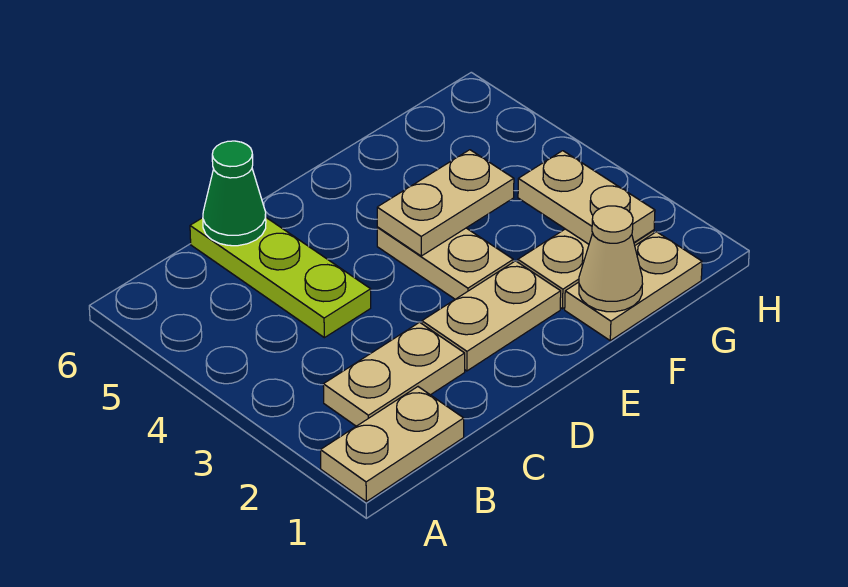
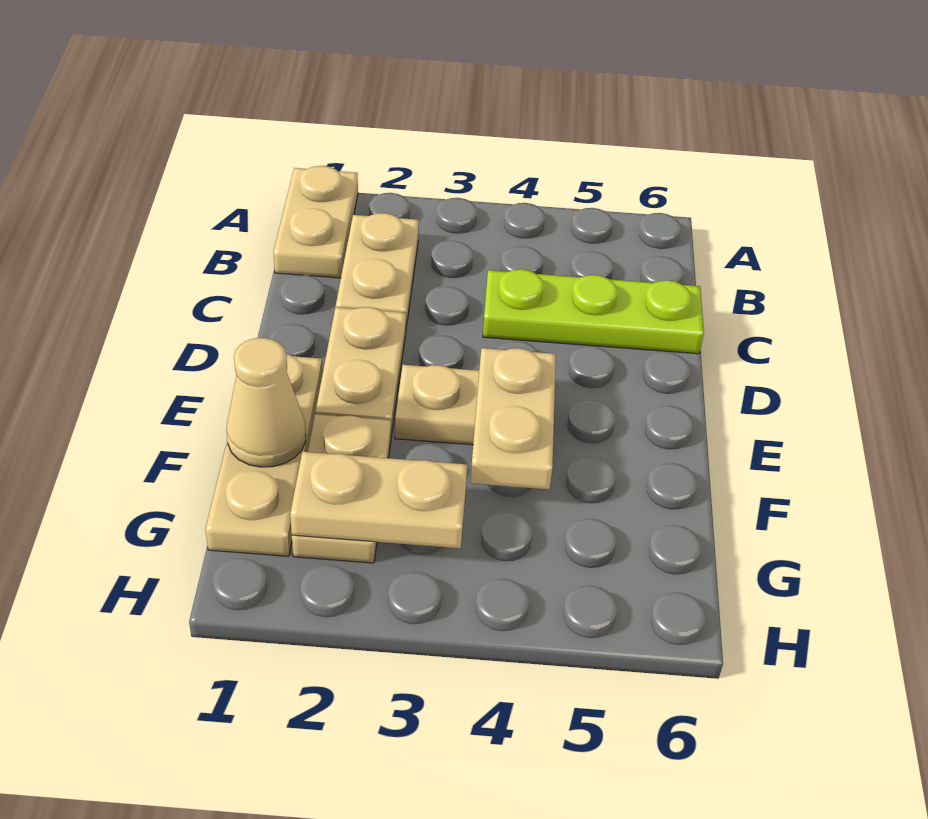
green 1x1 cone [203,141,266,246] -> none
tan 1x2 plate [565,232,702,341] -> tan 1x3 plate [205,354,322,556]

